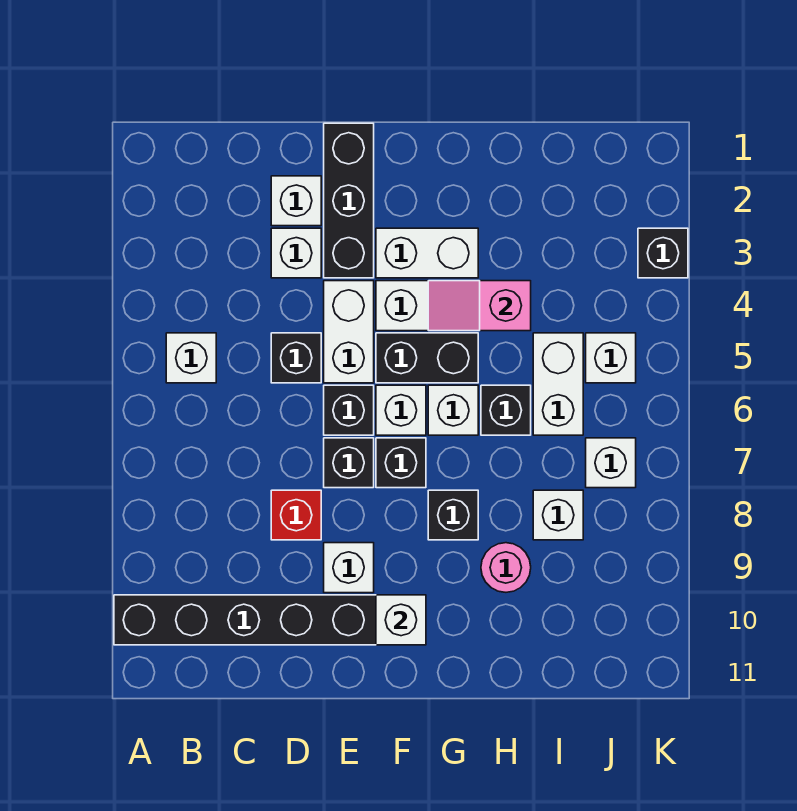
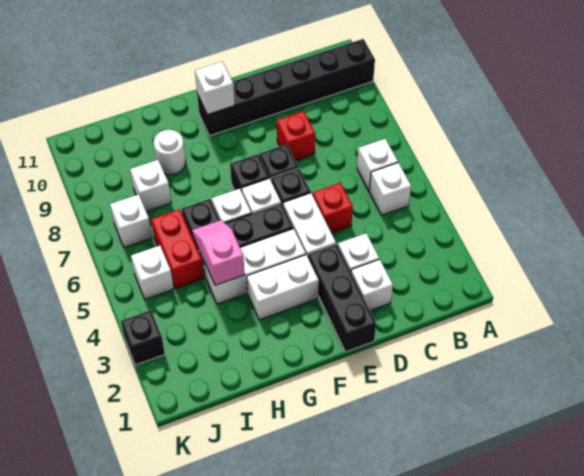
black 1x1 brick [271,333,321,383] -> red 1x1 brick [313,183,353,233]
white 1x1 brick [324,543,374,593] -> white 1x1 brick moved to [357,139,398,191]
pink 1x2 slope [428,281,531,331] -> pink 1x2 slope turned to [192,220,245,285]
black 1x1 brick [428,490,478,540] -> none
pink 1x1 round brick [481,543,531,592] -> white 1x1 round brick [154,130,186,175]
white 1x2 brick [533,333,583,435] -> red 1x2 brick [151,209,204,289]

